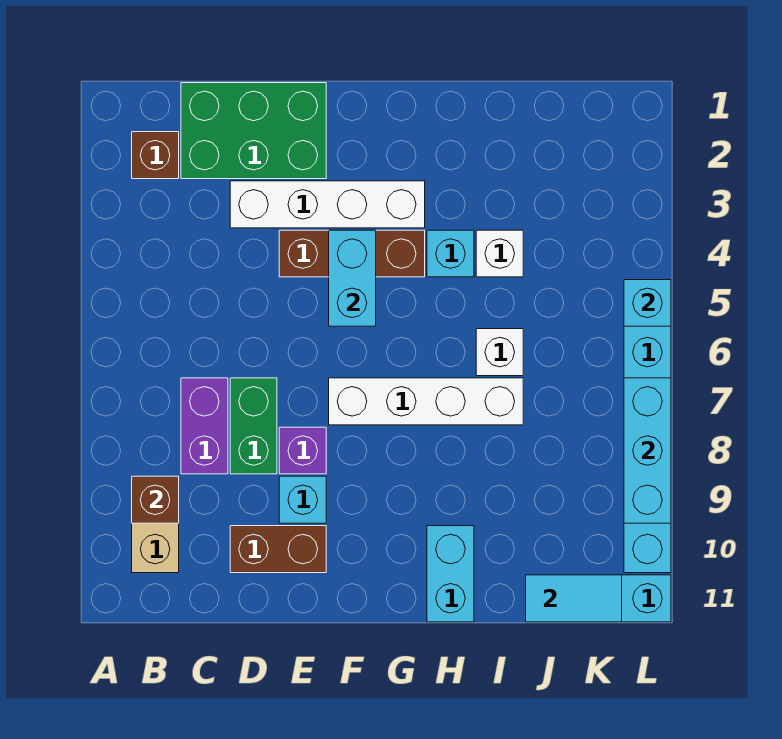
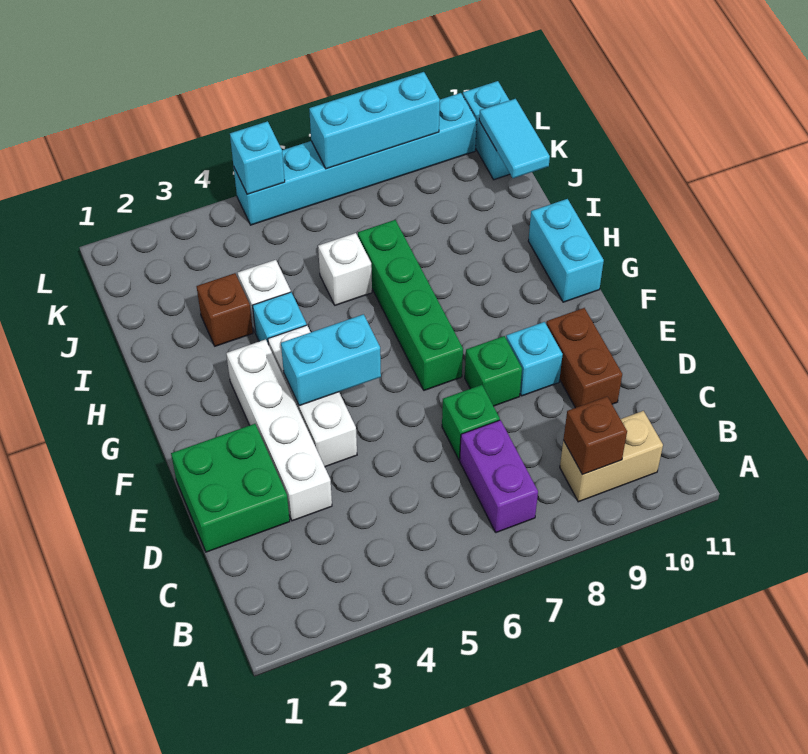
brown 1x1 brick [132,132,179,179] -> brown 1x1 brick moved to [196,273,253,346]
green 2x3 brick [181,83,326,179] -> green 2x2 brick [171,424,290,552]
purple 1x2 brick [181,378,228,474] -> purple 1x2 brick turned to [460,420,538,533]
green 1x2 brick [230,378,277,474] -> green 1x1 brick [442,385,500,460]
brown 1x3 brick [279,230,425,277] -> white 1x3 brick [268,325,357,467]
purple 1x1 brick [279,427,326,474] -> green 1x1 brick [465,336,522,406]
white 1x4 brick [329,378,523,425] -> green 1x4 brick [358,220,463,390]
cyan 1x2 brick [427,526,474,622] -> cyan 1x2 brick turned to [528,199,604,302]

